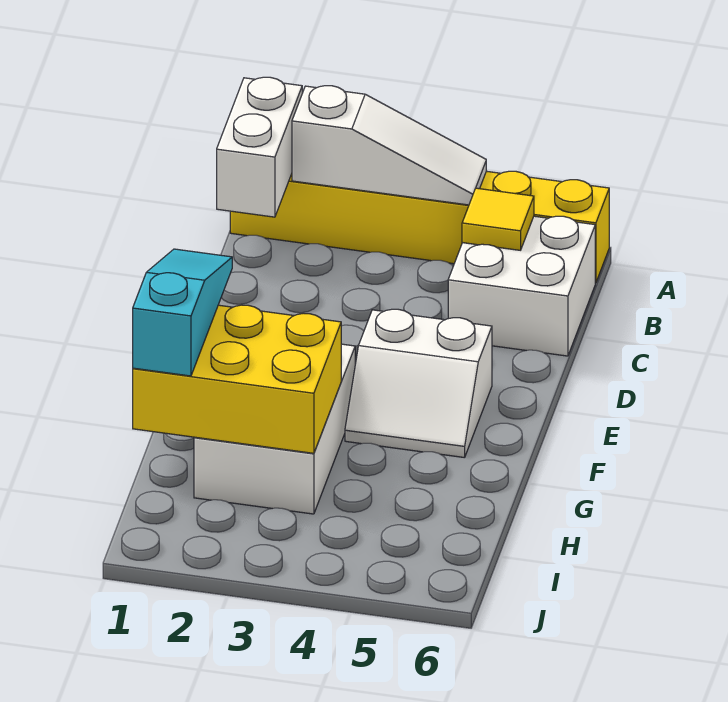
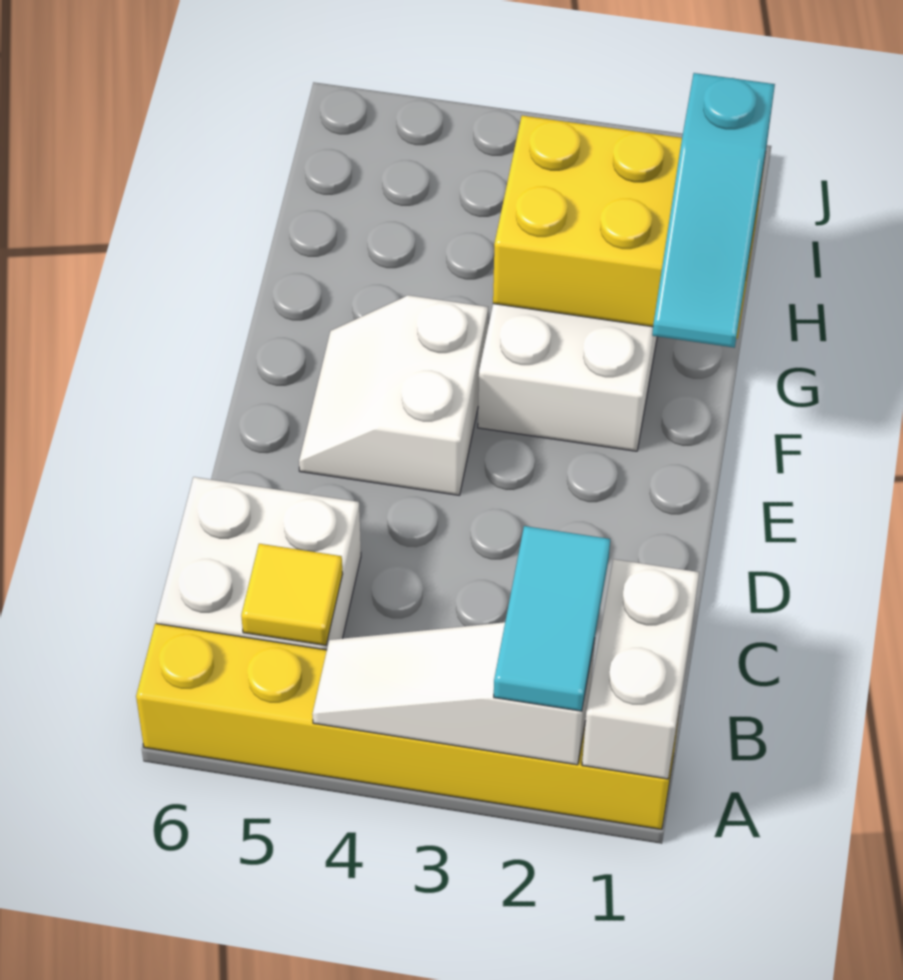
none -> cyan 1x2 tile [494,526,610,711]
white 2x2 slope [345,309,492,458] -> white 2x2 slope turned to [299,295,488,495]

